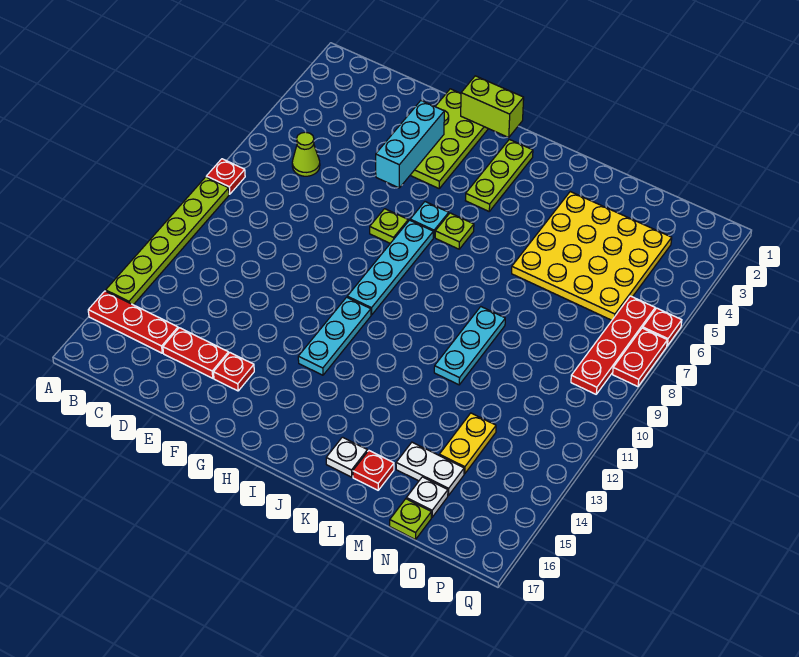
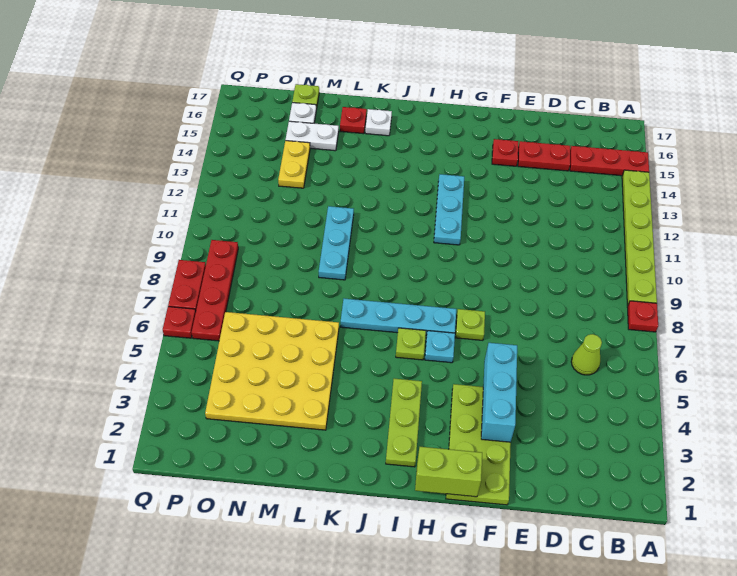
cyan 1x4 plate [347,220,433,315] -> cyan 1x4 plate turned to [340,299,456,335]

